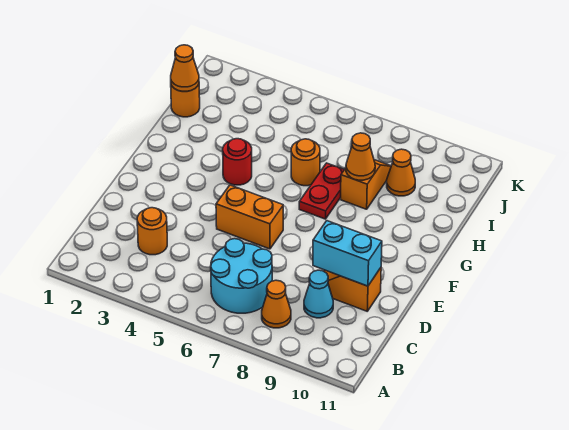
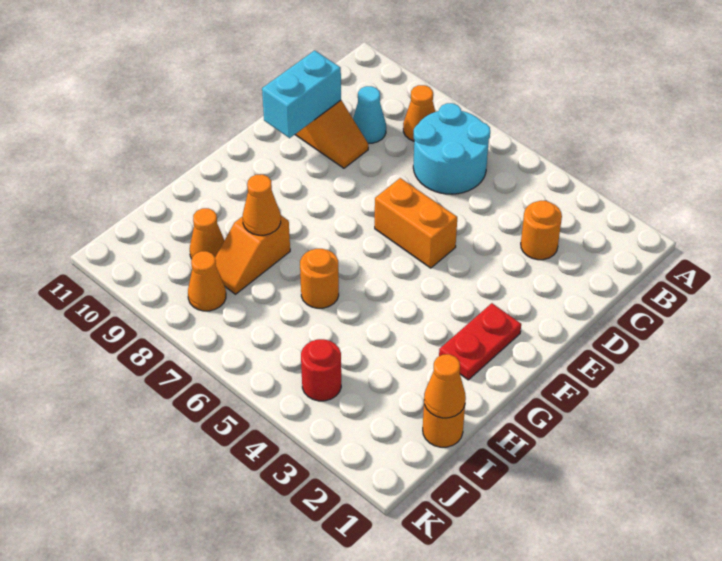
cyan 1x2 brick [313,221,382,286] -> cyan 1x2 brick turned to [262,50,341,138]
red 1x1 round brick [223,139,252,185] -> red 1x1 round brick moved to [301,339,341,401]
red 1x2 plate [299,163,344,219] -> red 1x2 plate moved to [439,303,521,380]
none -> orange 1x1 cone [188,251,226,311]

